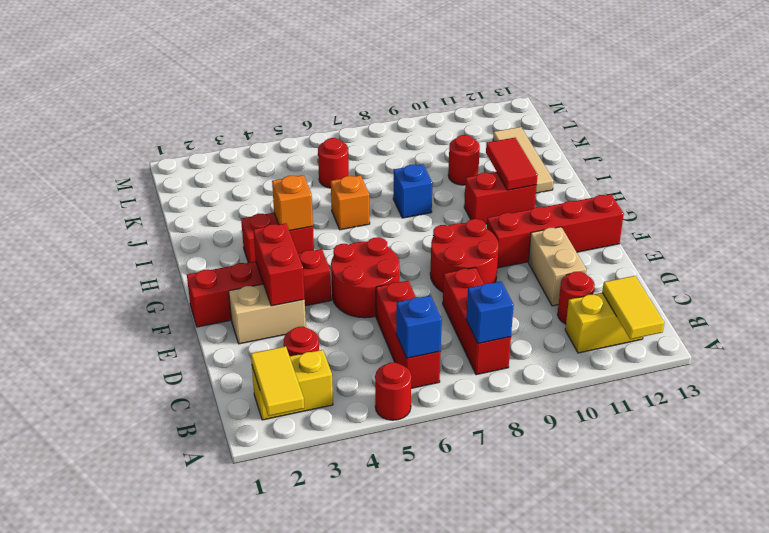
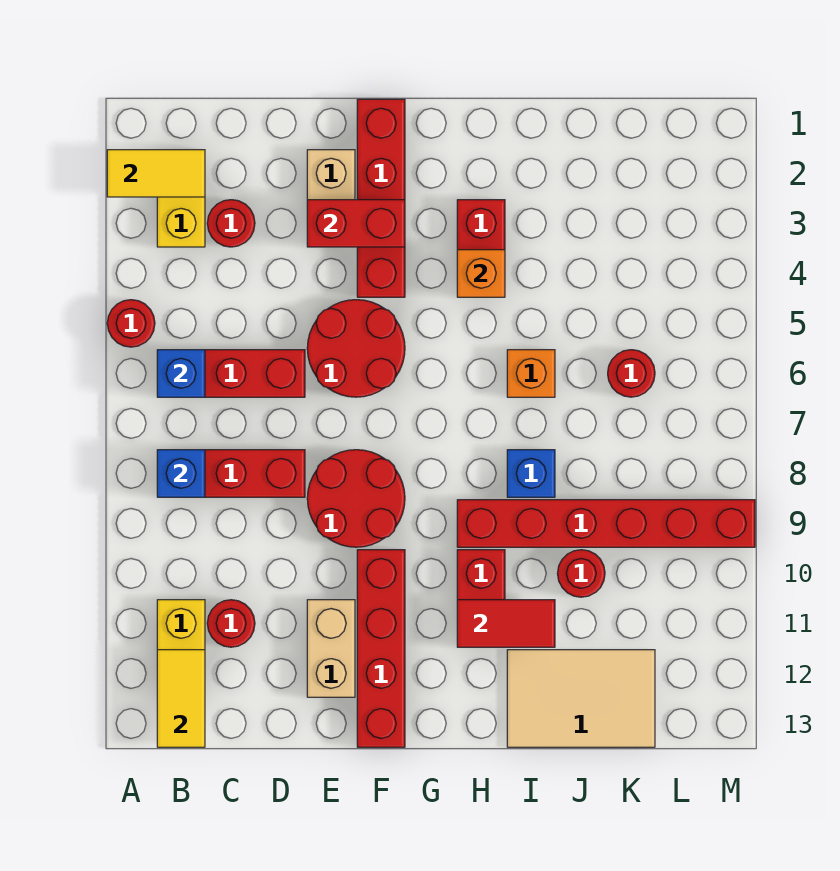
yellow 1x2 tile [602,276,664,339] -> yellow 1x2 tile turned to [157,650,205,747]
tan 1x2 brick [528,227,586,306] -> tan 1x2 brick turned to [307,600,355,697]
none -> red 1x6 brick [457,500,755,547]
tan 1x3 tile [493,127,554,193] -> tan 2x3 tile [507,650,655,747]

